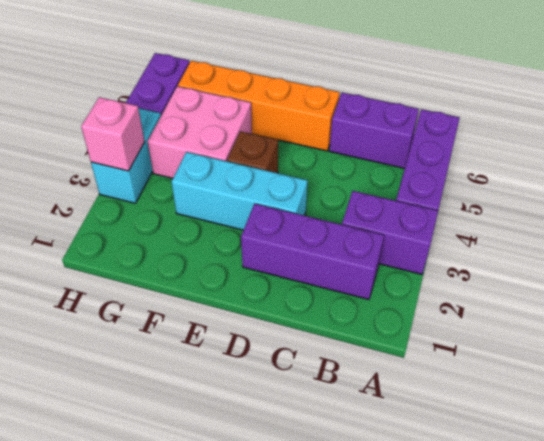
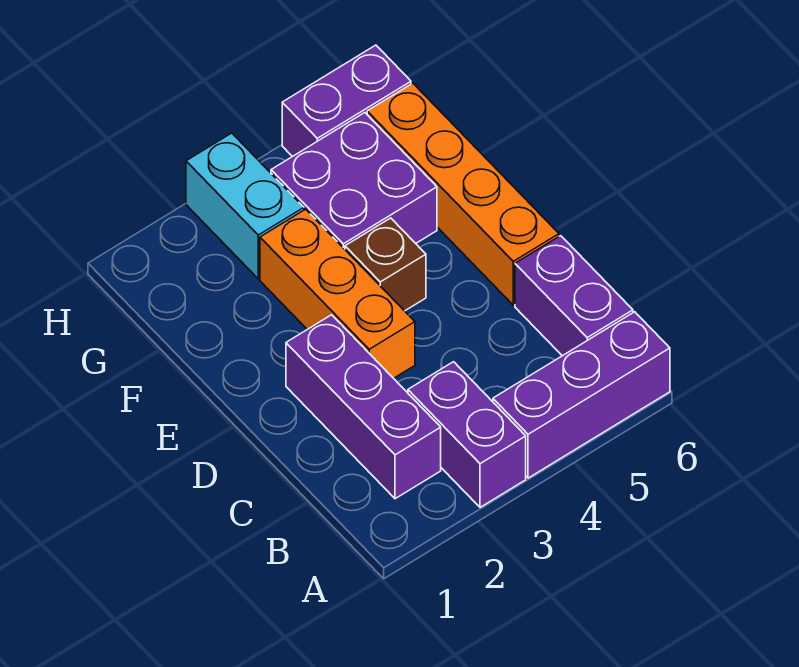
cyan 1x3 brick [171,152,308,230] -> orange 1x3 brick [260,209,415,378]
pink 2x2 brick [147,86,252,178] -> purple 2x2 brick [271,113,437,249]
cyan 1x2 brick [91,108,161,203] -> cyan 1x2 brick turned to [186,133,304,279]
pink 1x1 brick [81,97,145,171] -> none

